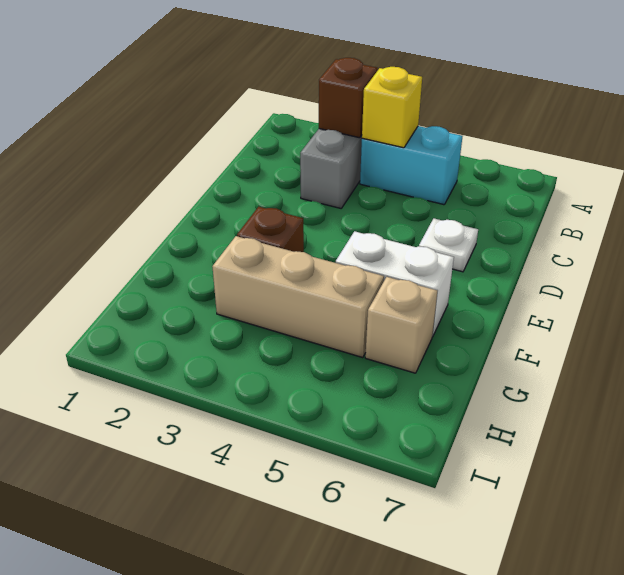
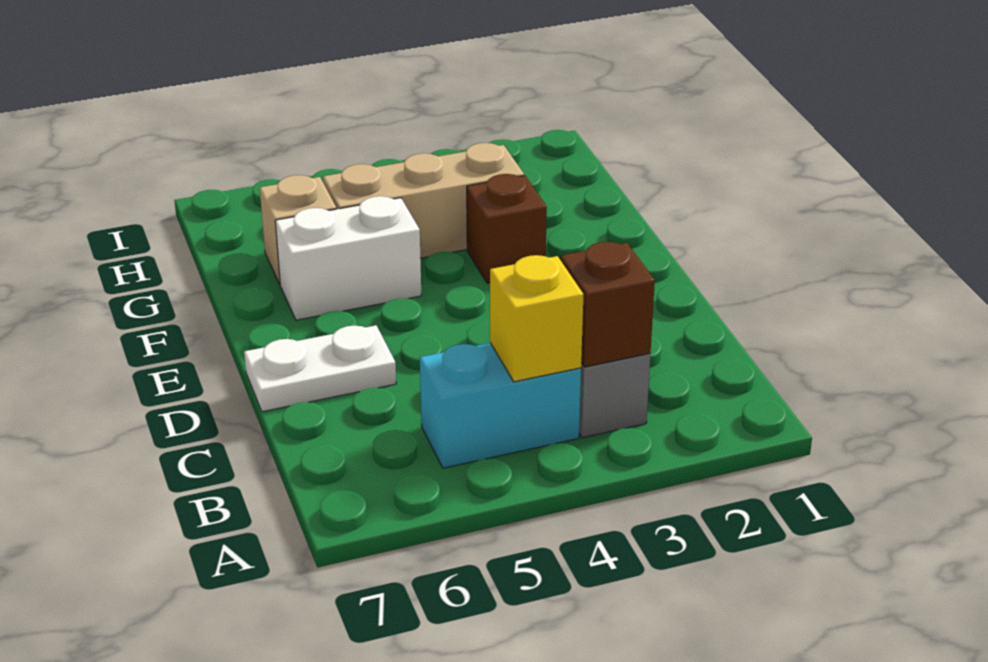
white 1x1 plate [419,218,478,272] -> white 1x2 plate [244,325,396,412]

